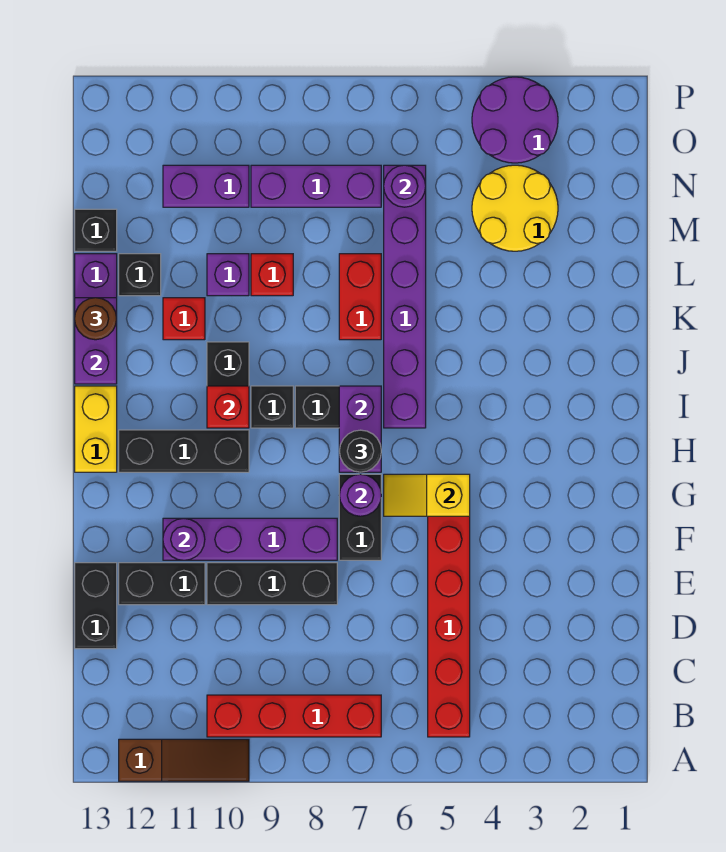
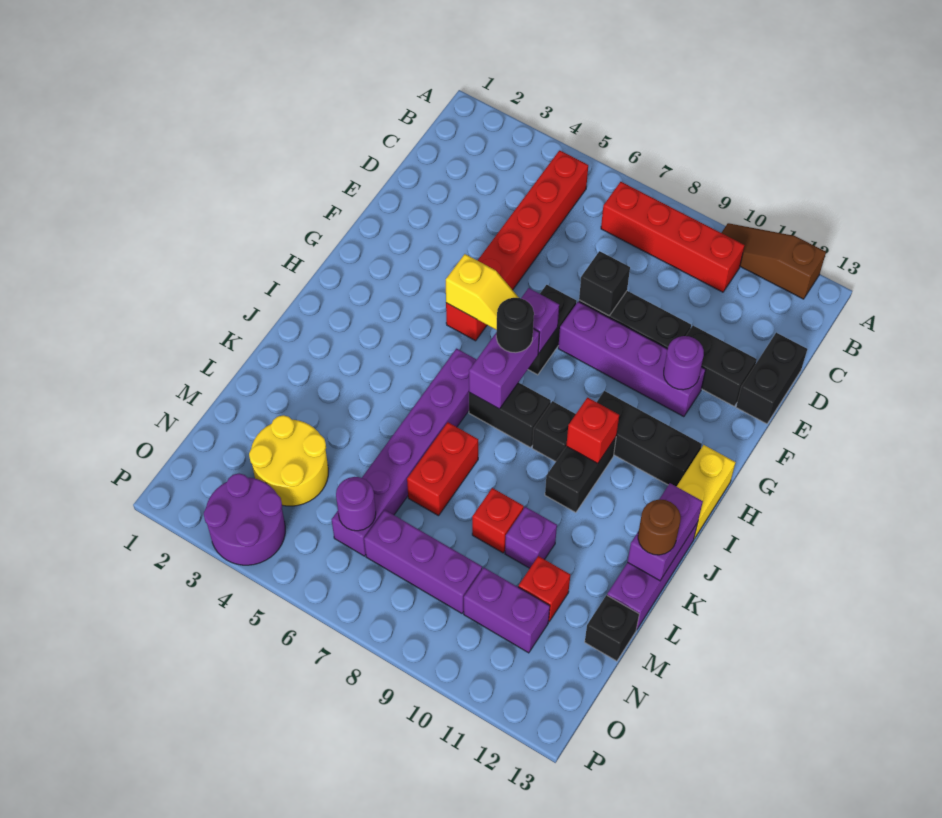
purple 1x1 round brick [339,474,381,516] -> purple 1x1 brick [521,288,559,353]
red 1x1 brick [163,298,205,340] -> red 1x1 brick moved to [518,556,570,621]
black 1x1 brick [119,254,161,296] -> black 1x1 brick moved to [579,251,630,316]

